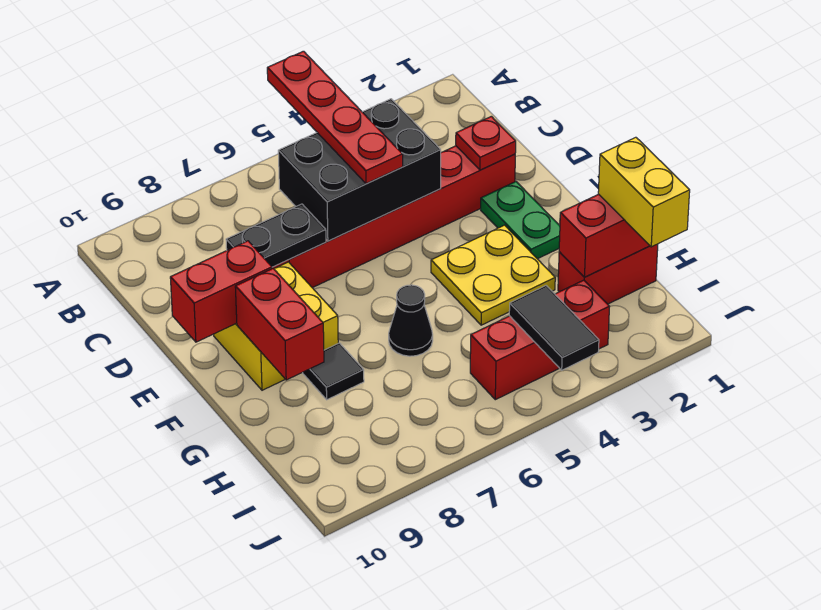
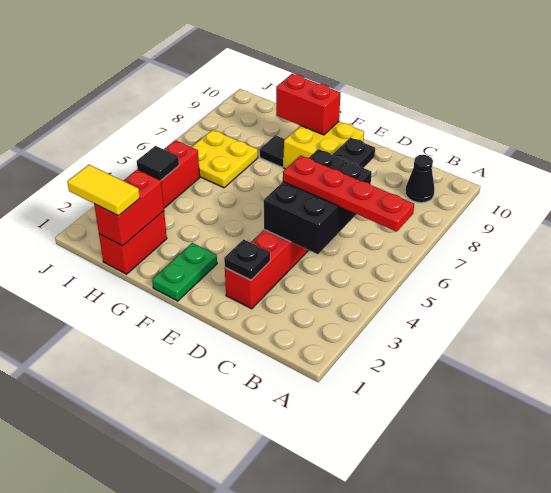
red 1x1 plate [456,116,516,170] -> black 1x1 plate [224,239,270,280]
green 1x2 plate [481,182,560,259] -> green 1x2 plate turned to [152,243,217,301]
red 1x2 brick [170,241,272,342] -> none
yellow 2x2 plate [431,225,555,325] -> yellow 2x2 plate moved to [192,130,258,188]
black 1x1 cone [389,285,433,356] -> black 1x1 cone moved to [405,155,434,203]
yellow 1x2 brick [598,137,690,247] -> yellow 1x2 tile [67,165,140,216]
black 1x2 tile [509,286,599,370] -> black 1x1 tile [137,146,179,180]

